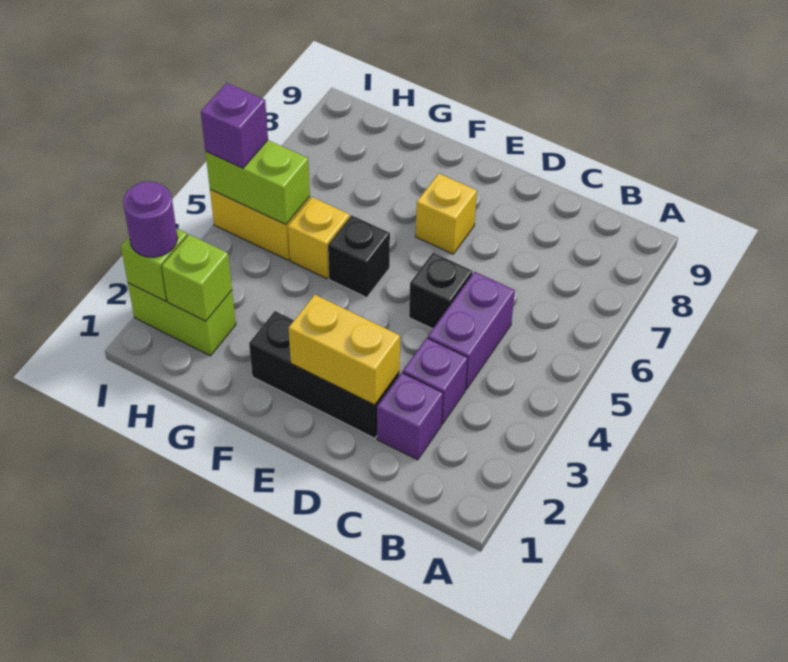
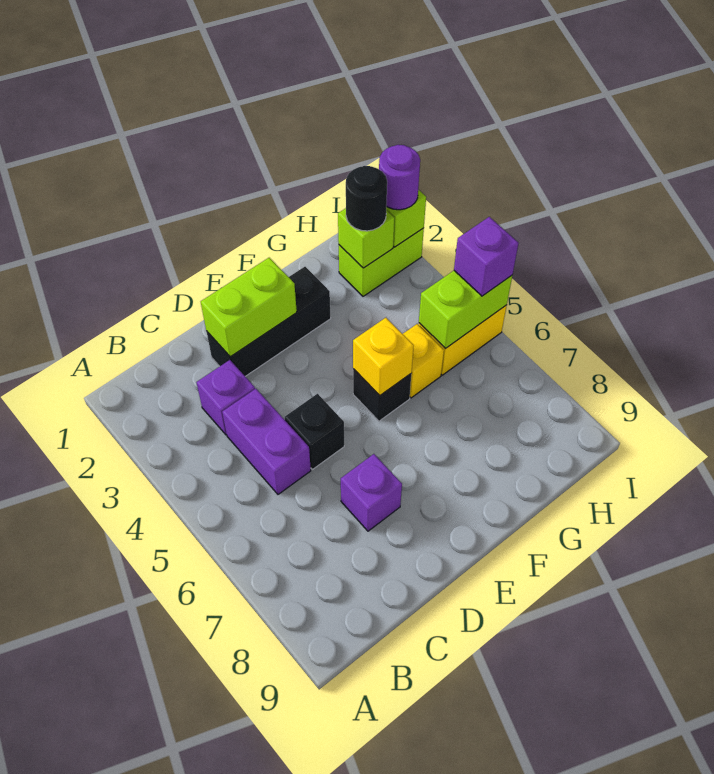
purple 1x1 brick [377,373,443,460] -> purple 1x1 brick moved to [341,454,402,531]
yellow 1x2 brick [289,295,400,405] -> lime 1x2 brick [201,258,297,357]
yellow 1x1 brick [416,174,477,254] -> yellow 1x1 brick moved to [353,318,414,395]
none -> black 1x1 round brick [346,166,387,231]

